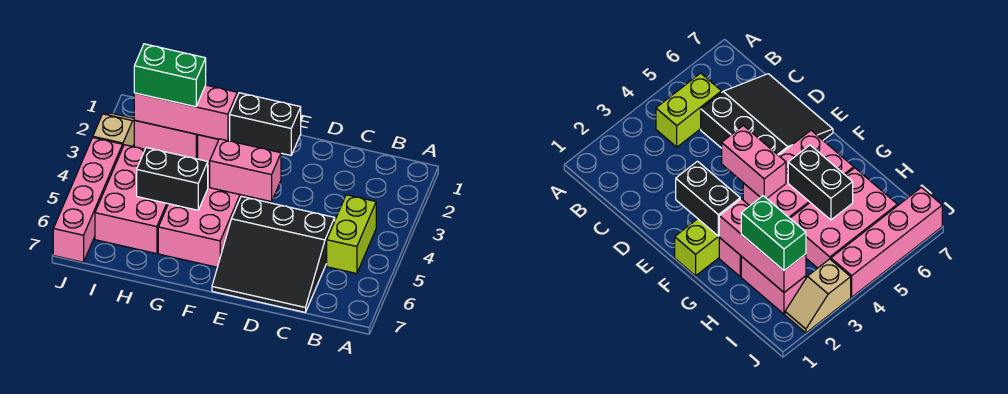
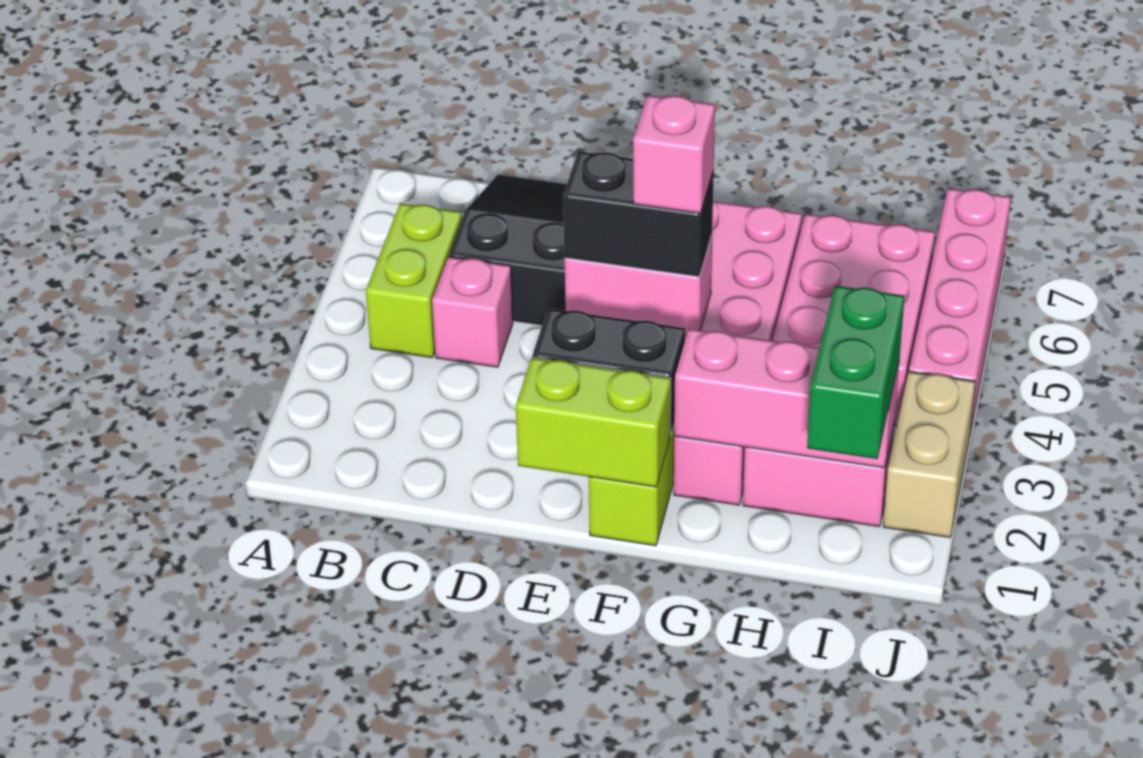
none -> pink 1x1 brick [432,257,513,367]
none -> lime 1x2 brick [516,357,671,487]
none -> pink 1x1 brick [633,95,715,213]
black 1x2 brick [137,148,208,210] -> black 1x2 brick moved to [563,151,714,277]
green 1x2 brick [134,44,206,107] -> green 1x2 brick turned to [807,286,904,459]
tan 1x2 slope [93,113,134,147] -> tan 1x2 brick [883,372,975,537]

